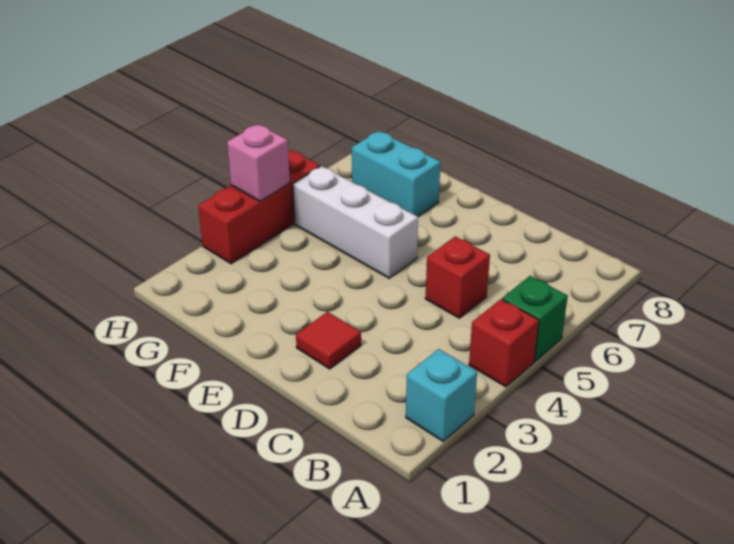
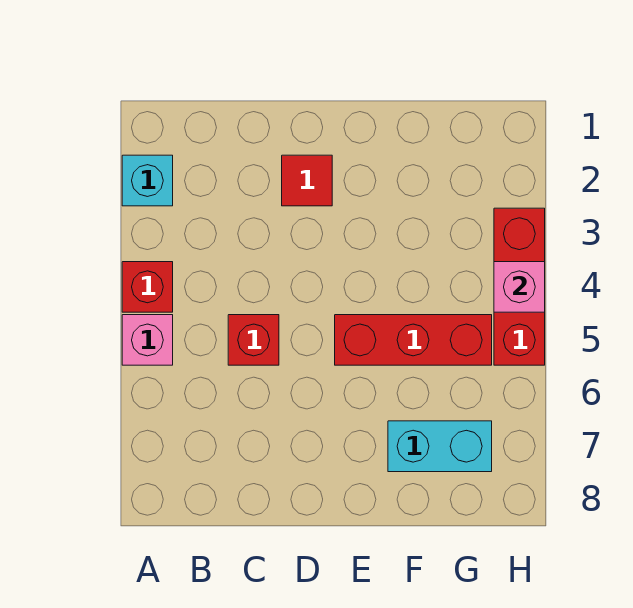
green 1x1 brick [502,276,568,361] -> pink 1x1 brick [122,315,173,365]
white 1x3 brick [293,166,418,278] -> red 1x3 brick [335,315,492,365]

